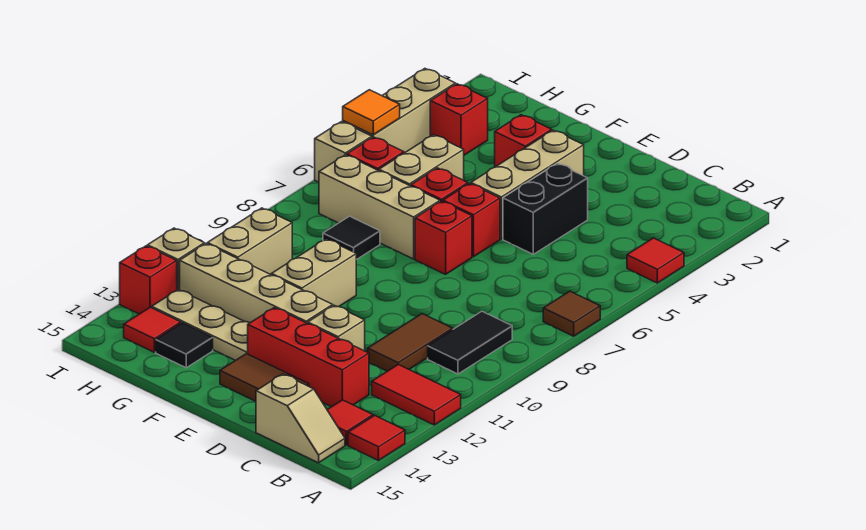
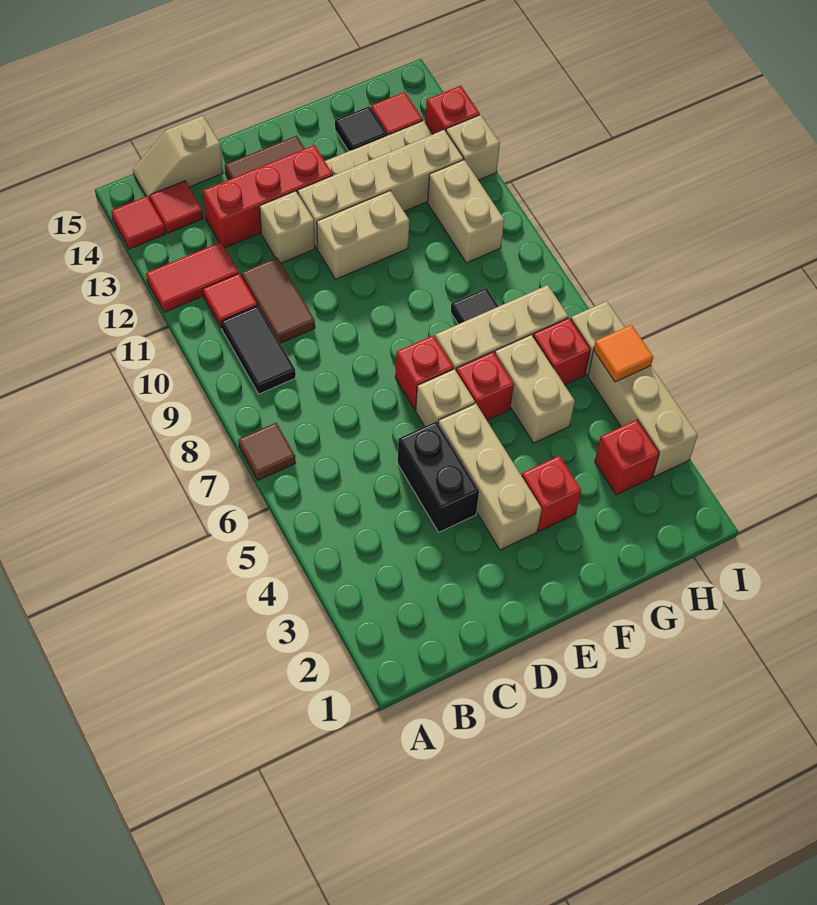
red 1x1 tile [627,238,684,283] -> red 1x1 tile moved to [203,274,257,328]
red 1x1 brick [443,183,500,257] -> tan 1x1 brick [416,369,475,426]
tan 1x2 brick [271,239,356,307] -> tan 1x2 brick turned to [317,191,409,279]

